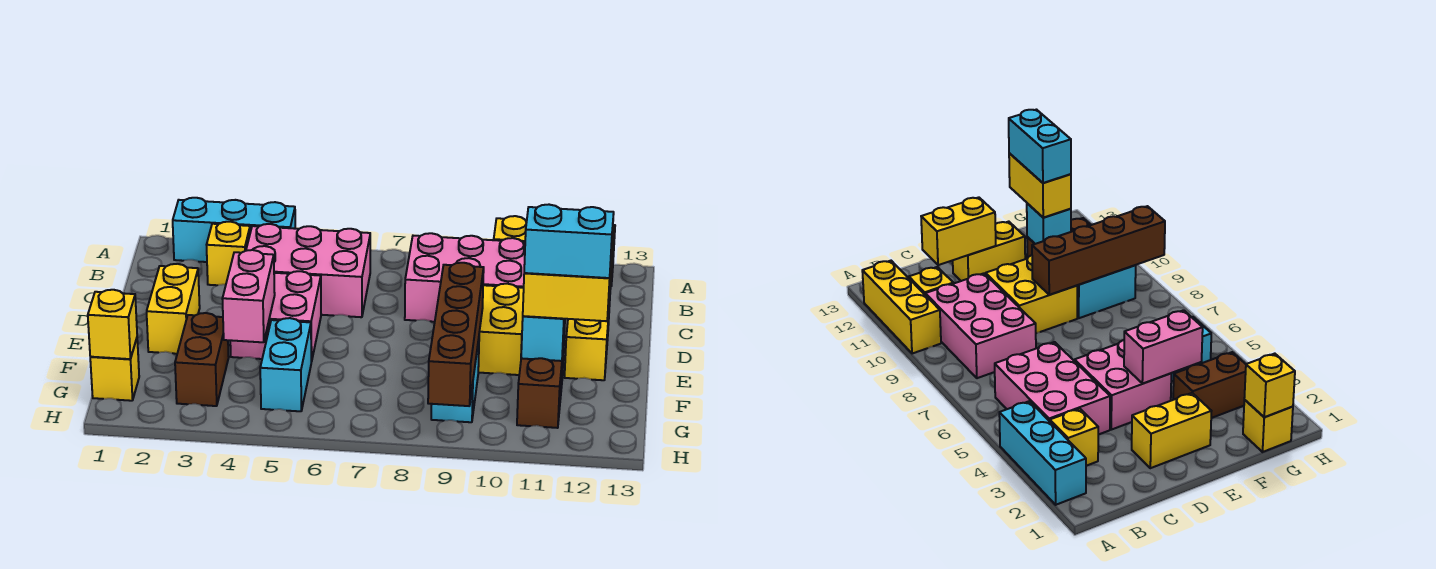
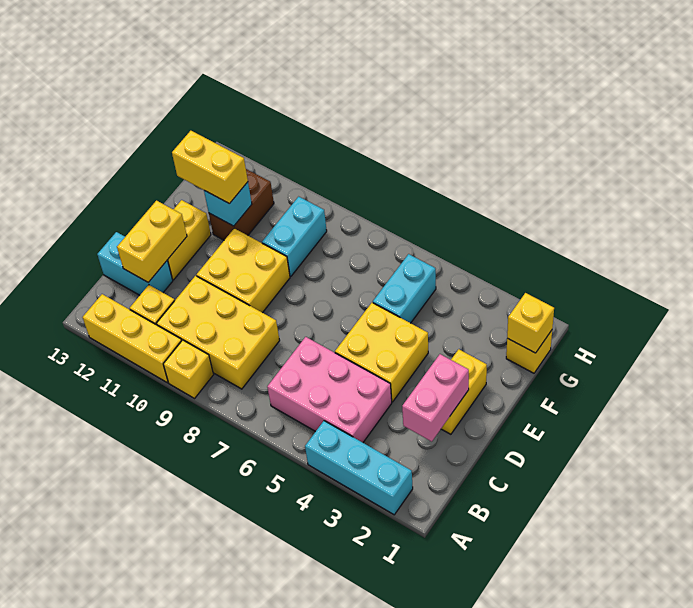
yellow 1x1 brick [207,222,250,285] -> yellow 1x1 brick moved to [163,340,214,398]
pink 2x3 brick [405,233,525,322] -> yellow 2x3 brick [157,276,280,389]
pink 2x2 brick [230,271,321,362] -> yellow 2x2 brick [335,303,428,402]
pink 1x2 brick [222,250,275,342] -> pink 1x2 brick moved to [402,354,469,442]
brown 1x4 brick [428,263,484,406] -> none
brown 1x2 brick [175,313,229,406] -> none
cyan 1x2 brick [524,205,614,278] -> cyan 1x2 brick moved to [97,232,173,295]

